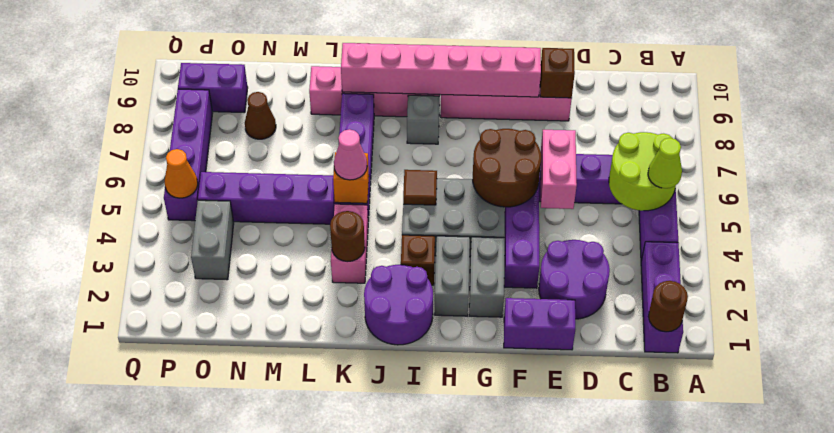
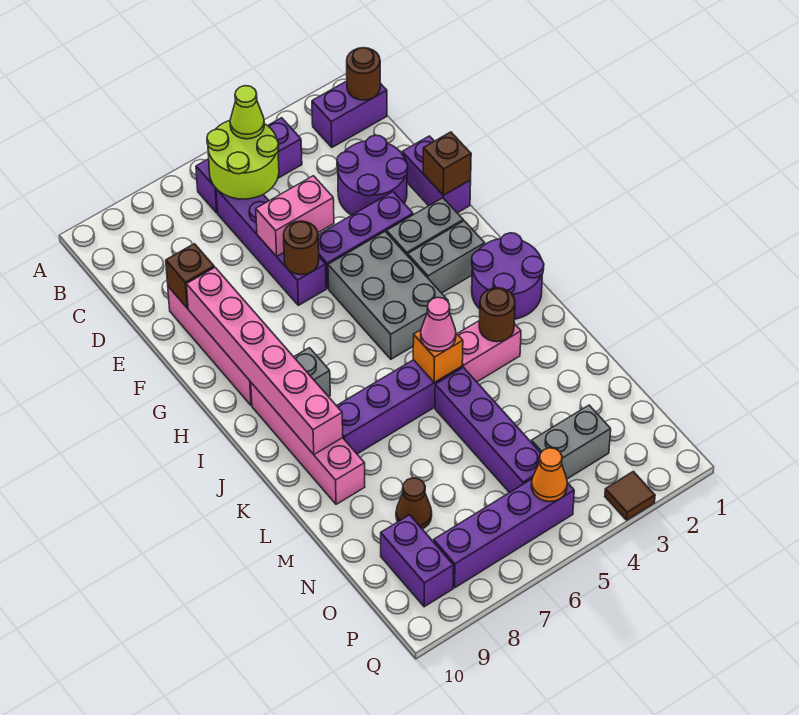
purple 1x3 brick [641,242,683,353] -> purple 1x2 brick [312,81,387,147]
brown 2x2 round brick [473,129,541,207] -> brown 1x1 round brick [283,221,319,275]
brown 1x1 brick [401,235,435,285] -> brown 1x1 brick moved to [423,132,471,195]
brown 1x1 tile [403,170,437,205] -> brown 1x1 tile moved to [605,471,655,520]

